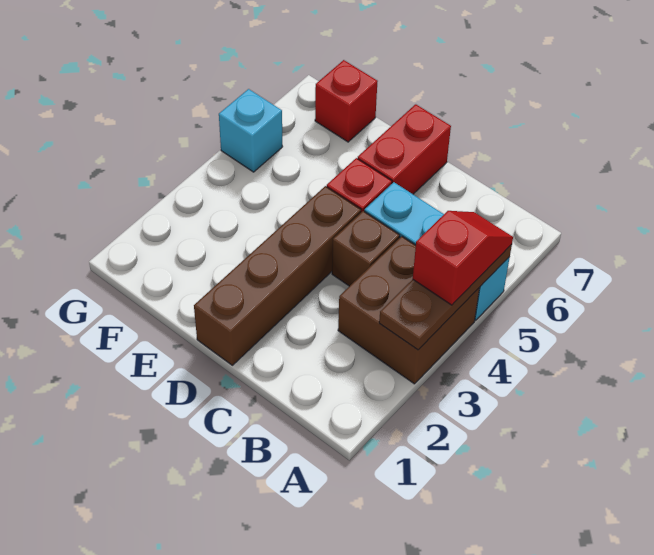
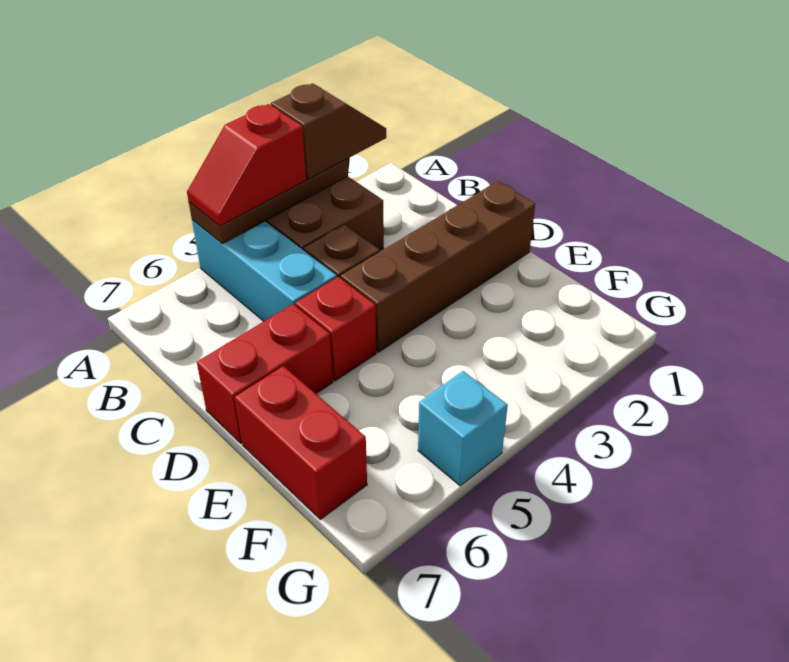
none -> brown 1x2 slope [271,83,386,179]
red 1x1 brick [315,60,378,142] -> red 1x2 brick [235,366,367,519]

